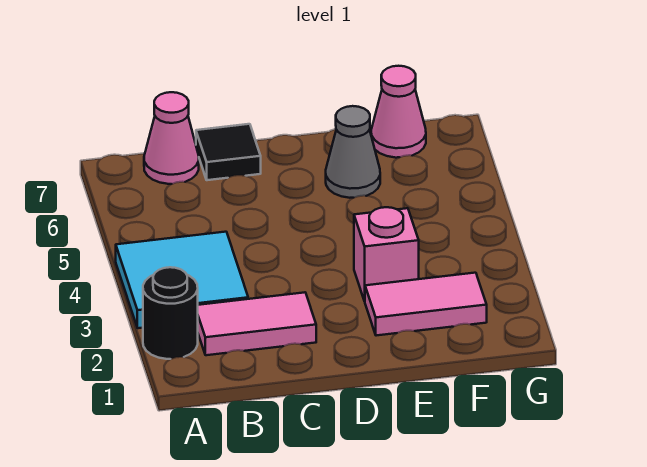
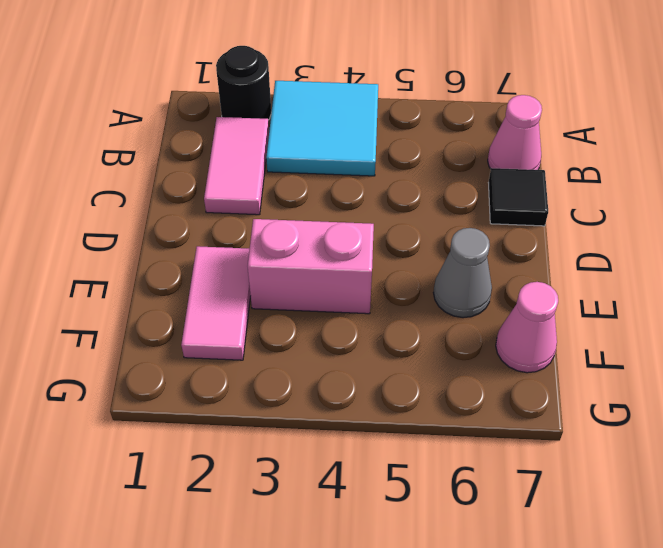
pink 1x1 brick [354,207,419,301] -> pink 1x2 brick [248,219,374,314]

